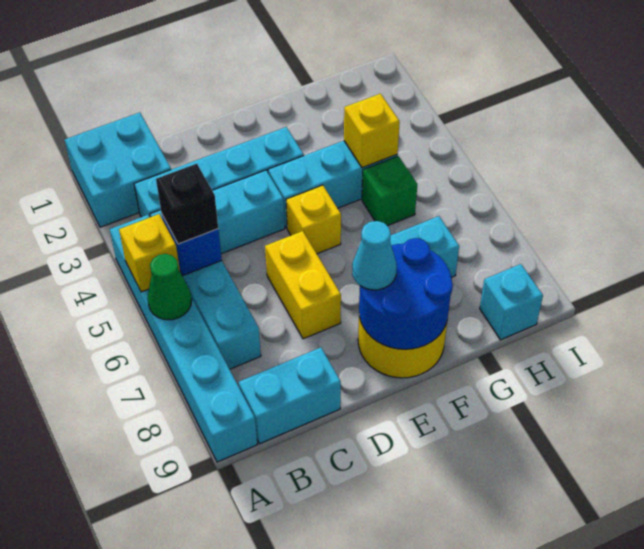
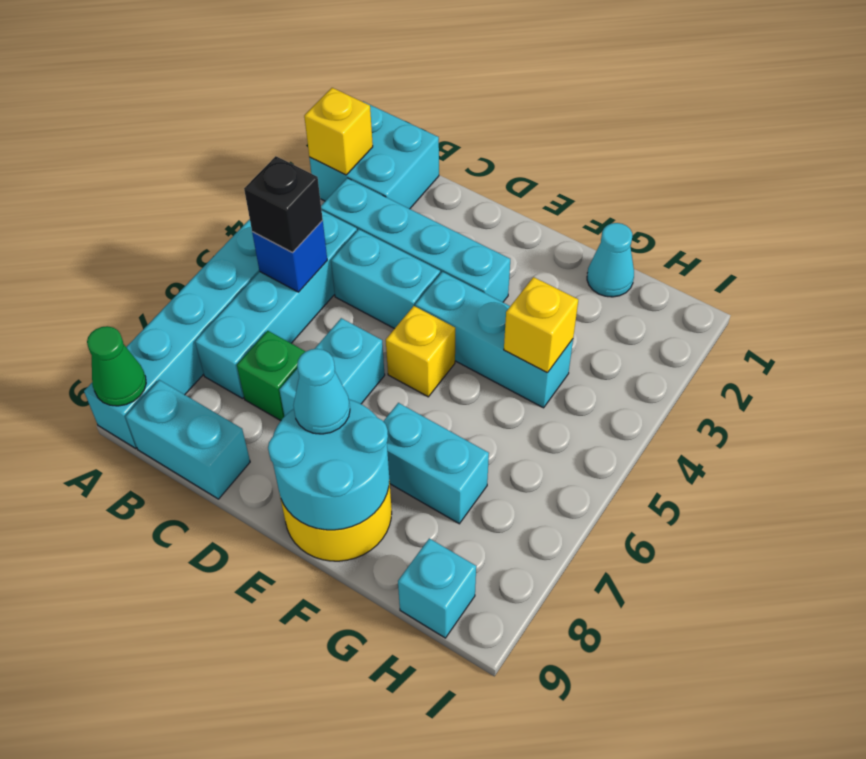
yellow 1x1 brick [119,214,180,292] -> yellow 1x1 brick moved to [304,88,373,175]
green 1x1 cone [148,254,192,320] -> green 1x1 cone moved to [87,326,146,406]
yellow 1x2 brick [265,231,341,339] -> cyan 1x2 brick [280,318,385,416]
blue 2x2 round brick [359,238,453,349] -> cyan 2x2 round brick [268,400,389,530]
none -> cyan 1x1 cone [587,223,634,297]
green 1x1 brick [362,156,417,226] -> green 1x1 brick moved to [237,331,305,421]

